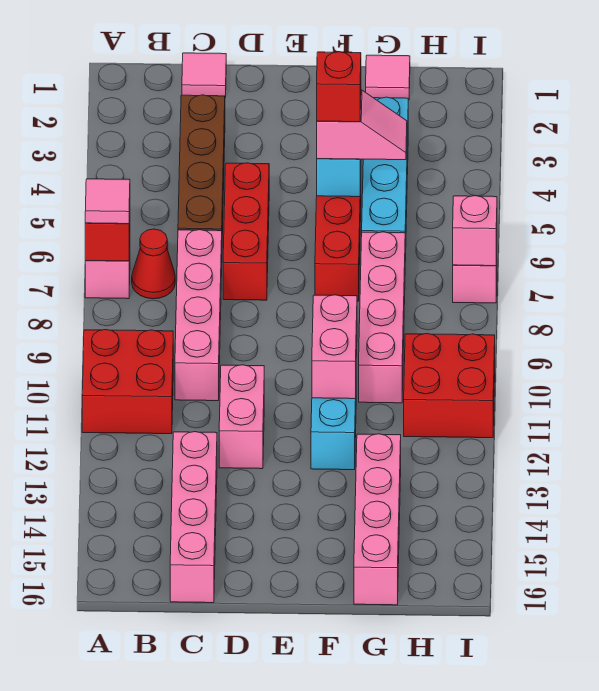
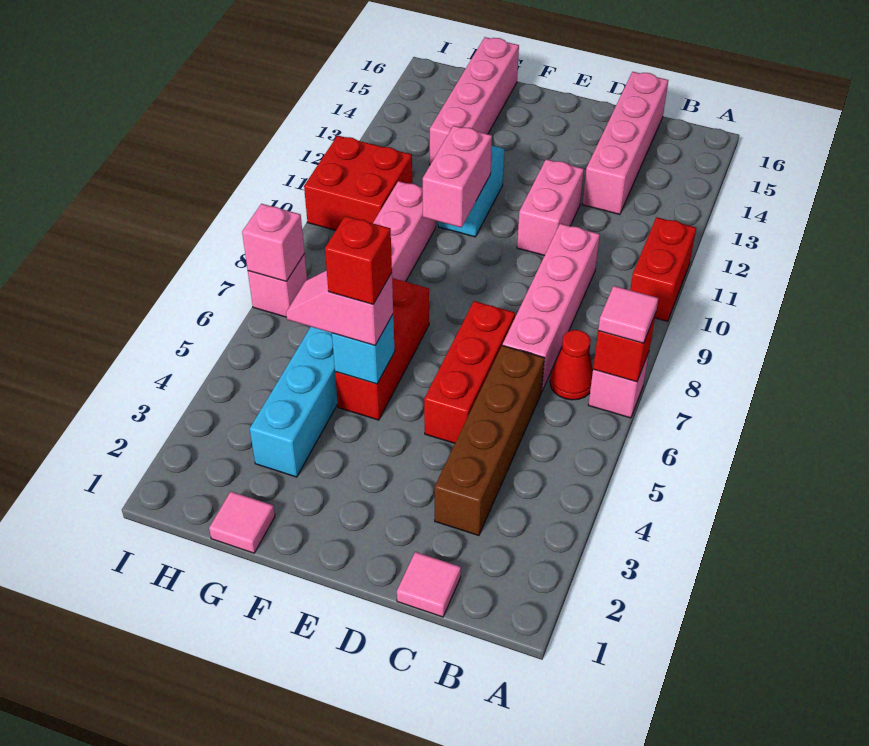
red 2x2 brick [82,329,173,434] -> red 1x2 brick [630,217,696,321]

